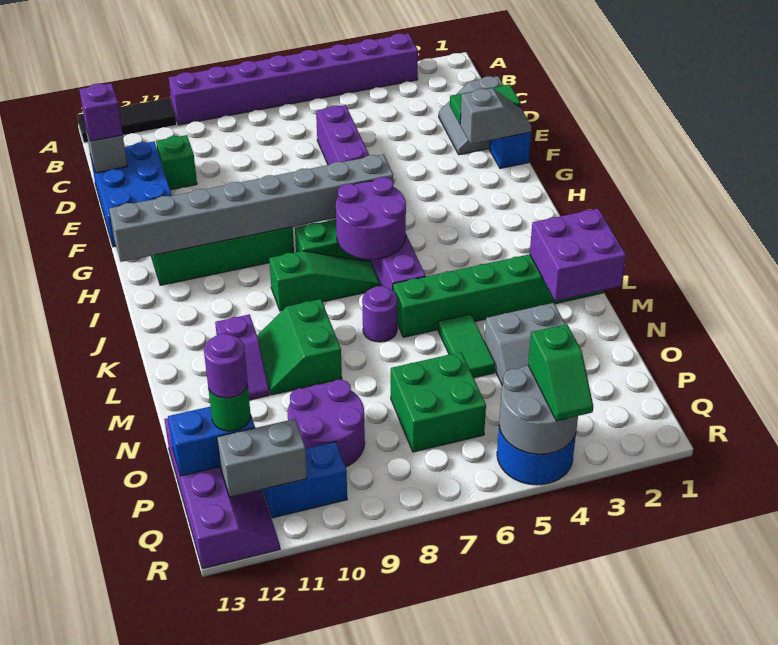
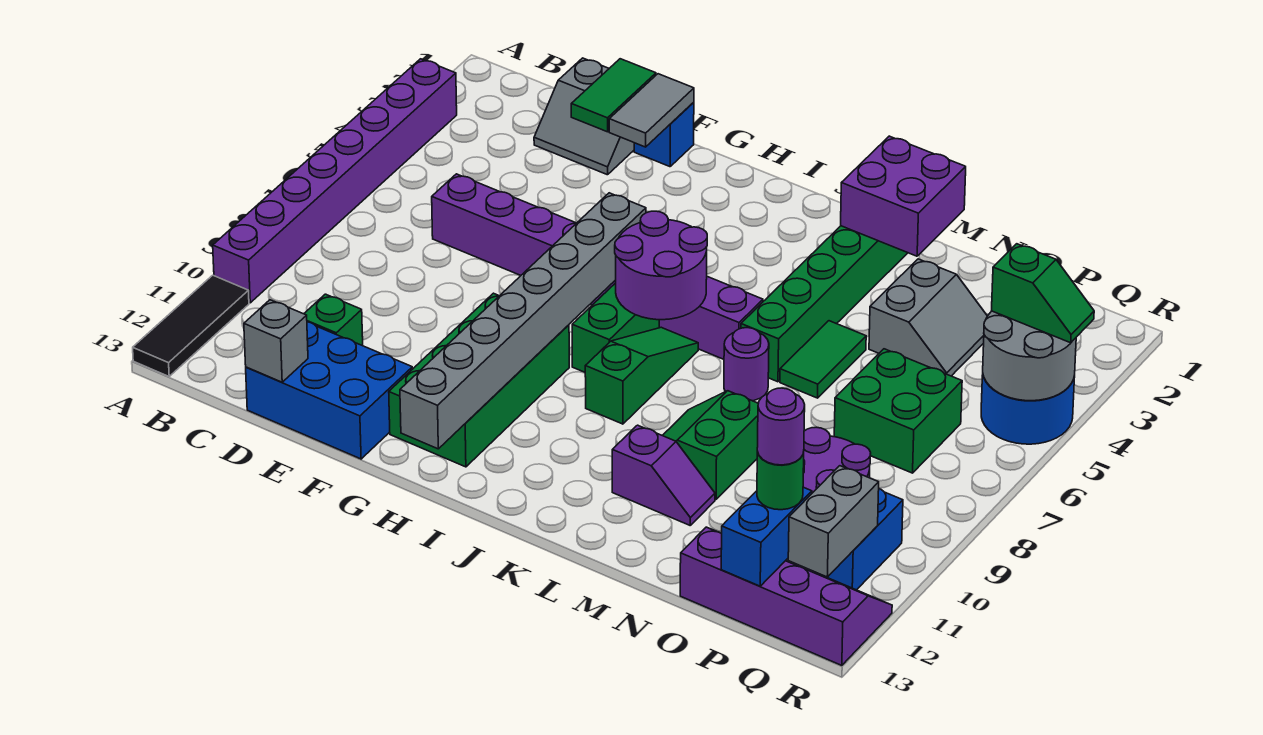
purple 1x1 brick [79,83,123,141] -> none
grey 1x2 slope [460,88,532,144] -> grey 1x2 tile [609,74,694,147]
green 2x2 slope [257,299,342,395] -> green 2x2 slope turned to [662,391,758,500]
green 1x2 tile [438,314,495,378] -> green 1x2 tile turned to [780,321,866,398]

